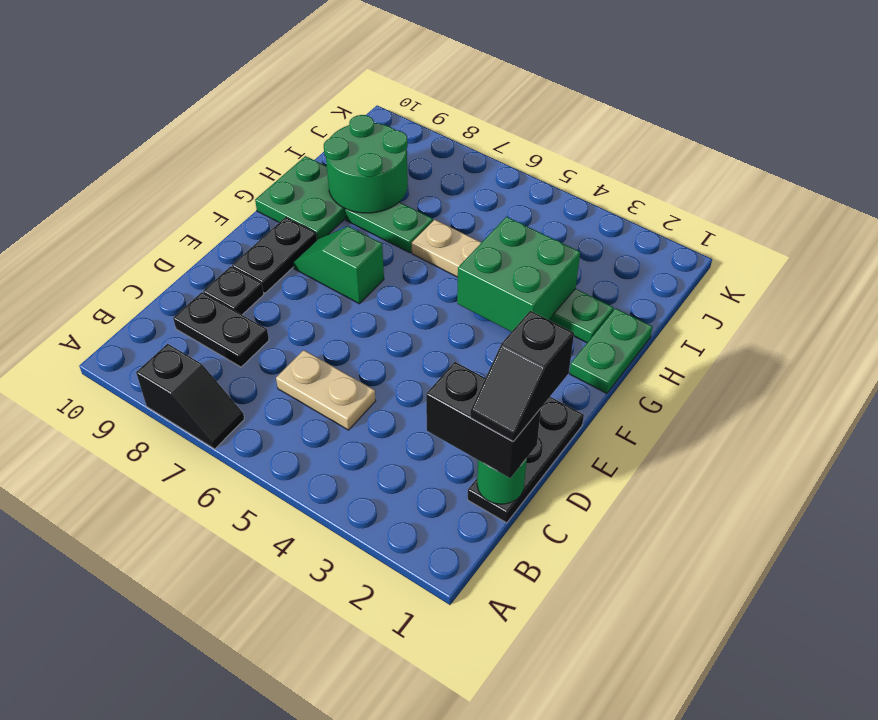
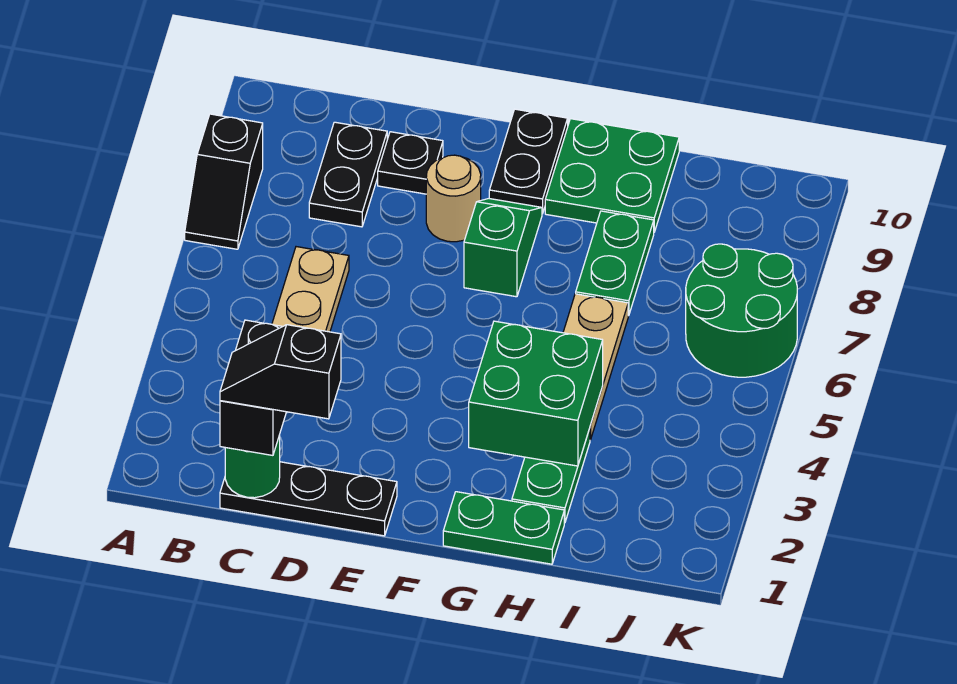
none -> tan 1x1 round brick [426,155,481,242]
black 1x2 plate [232,217,317,293] -> black 1x2 plate turned to [489,109,568,214]
green 2x2 round brick [324,115,408,213] -> green 2x2 round brick moved to [686,244,797,377]

